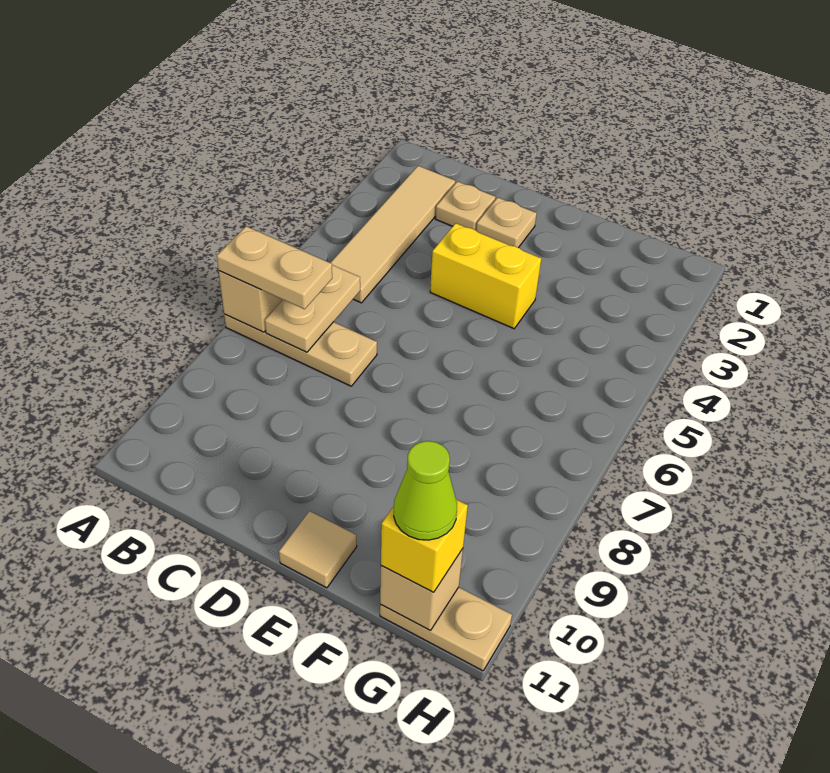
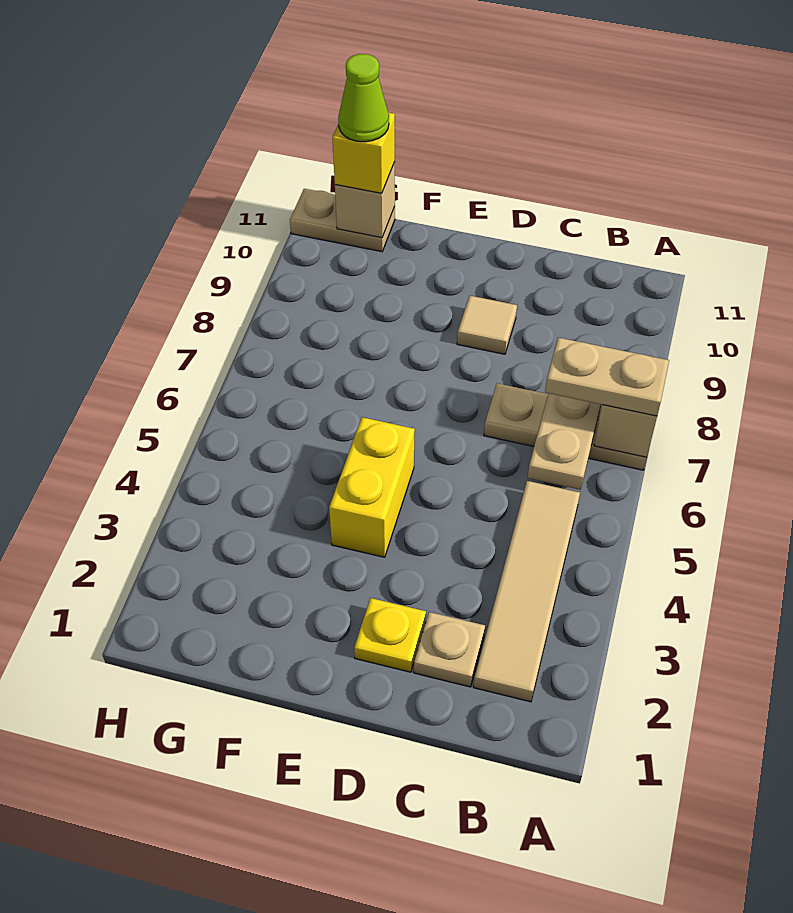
tan 1x1 plate [476,198,537,248] -> yellow 1x1 plate [354,598,426,672]
yellow 1x2 brick [430,223,541,329] -> yellow 1x2 brick turned to [329,417,415,557]
tan 1x1 tile [279,511,357,588] -> tan 1x1 tile moved to [457,296,517,354]

